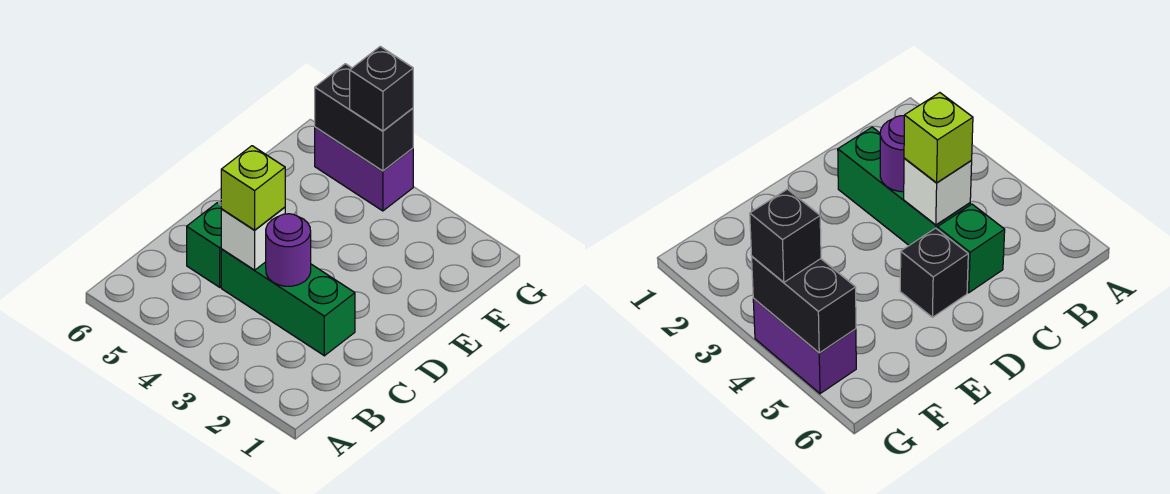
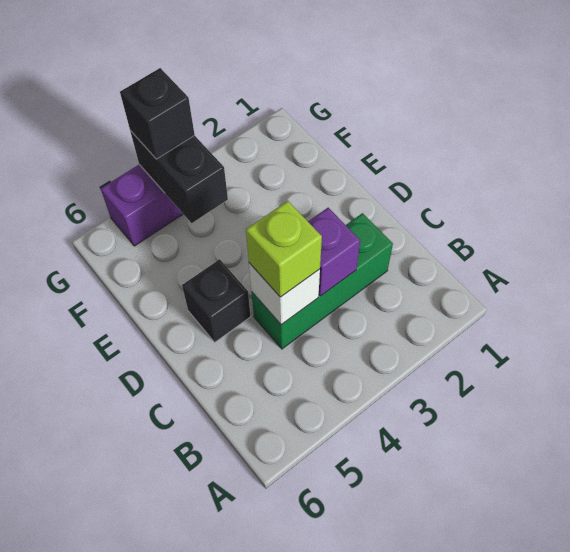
purple 1x1 round brick [266,214,311,286] -> purple 1x1 brick [308,208,360,296]
green 1x1 brick [187,203,221,287] -> none
black 1x2 brick [315,64,413,171] -> black 1x2 brick turned to [130,131,228,223]

